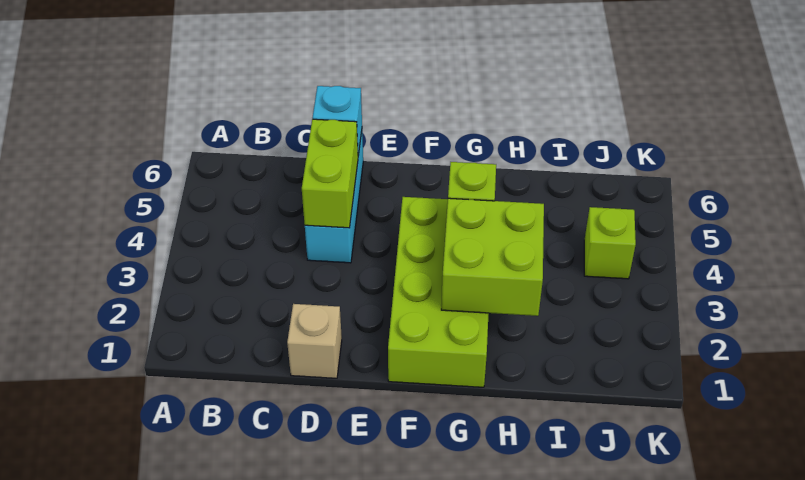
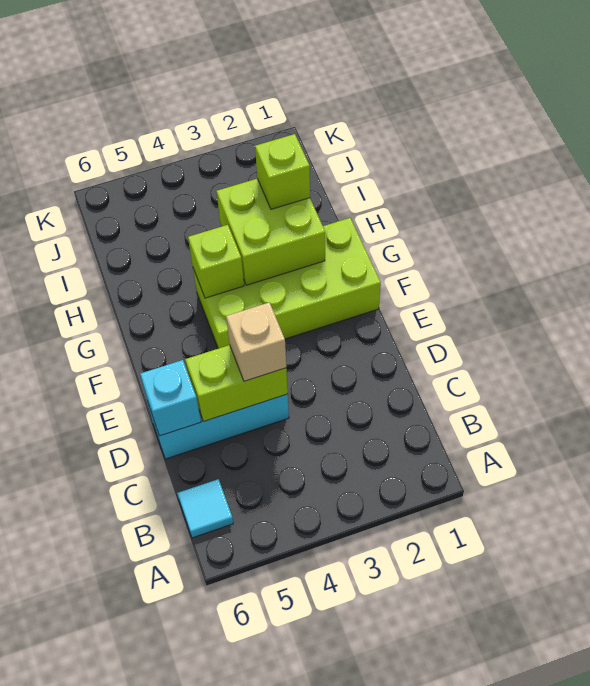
none -> cyan 1x1 tile [177,479,233,538]
tan 1x1 brick [287,304,342,378] -> tan 1x1 brick moved to [226,302,286,381]
lime 1x1 brick [584,207,636,279] -> lime 1x1 brick moved to [255,134,310,209]

